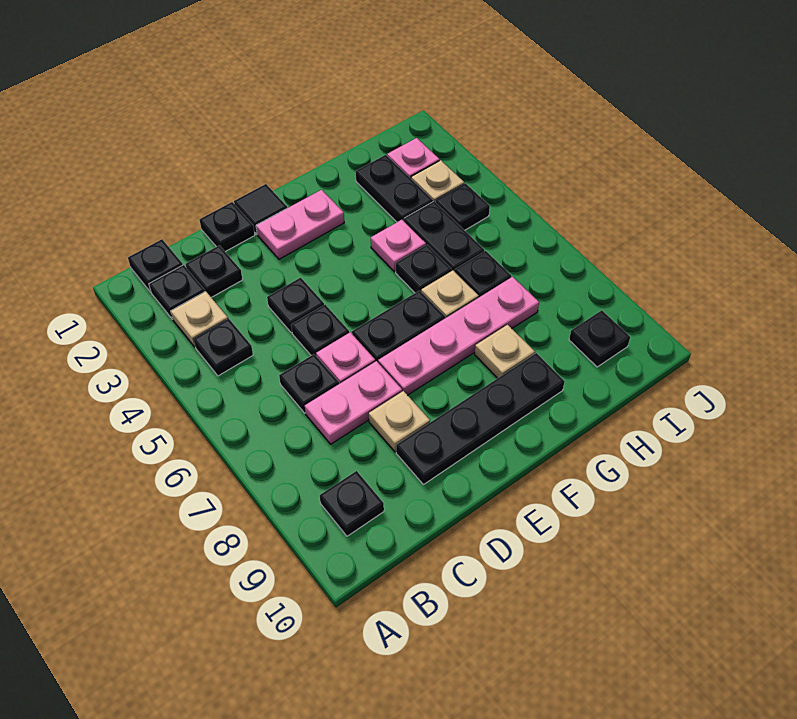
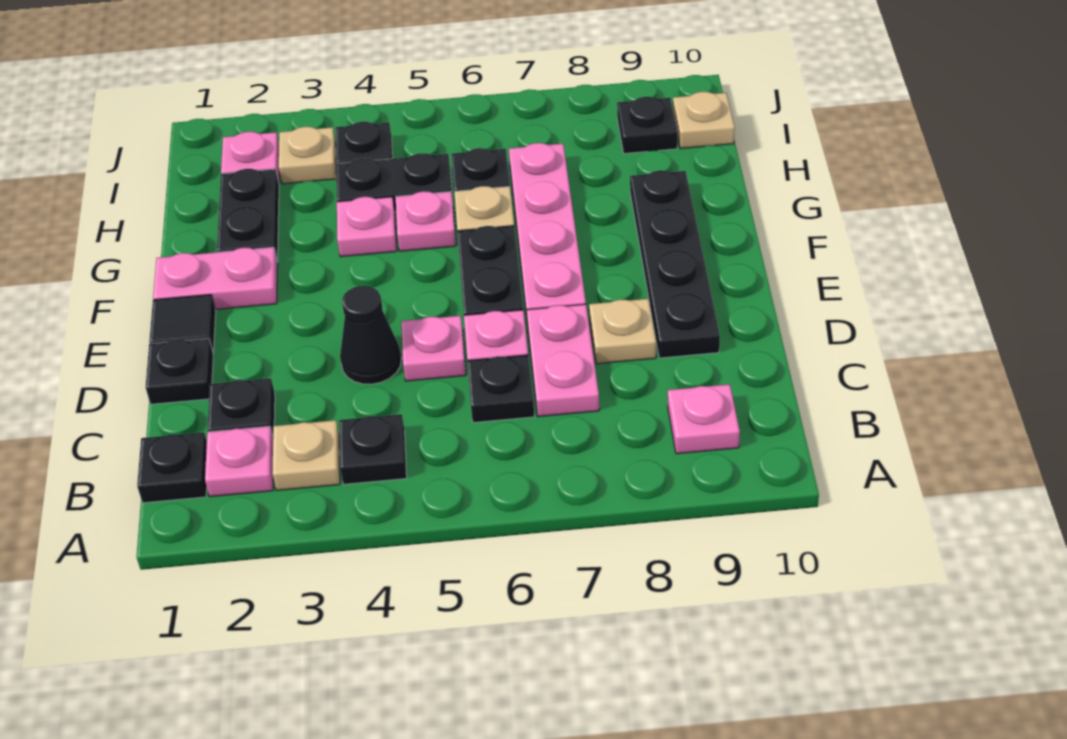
black 1x1 plate [149,265,205,319] -> pink 1x1 plate [205,426,273,497]
black 1x1 plate [320,471,384,536] -> pink 1x1 plate [668,384,740,454]
black 1x1 plate [267,278,324,333] -> black 1x1 cone [340,286,401,384]
black 1x1 plate [291,305,349,356] -> pink 1x1 plate [401,316,466,381]
pink 1x2 plate [256,190,344,259] -> pink 1x2 plate turned to [153,247,278,309]
black 1x1 plate [396,245,452,293] -> pink 1x1 plate [396,191,456,251]
tan 1x1 plate [475,325,535,378] -> tan 1x1 plate moved to [673,92,735,149]
black 1x2 plate [356,155,433,222] -> black 1x2 plate turned to [217,169,279,262]

